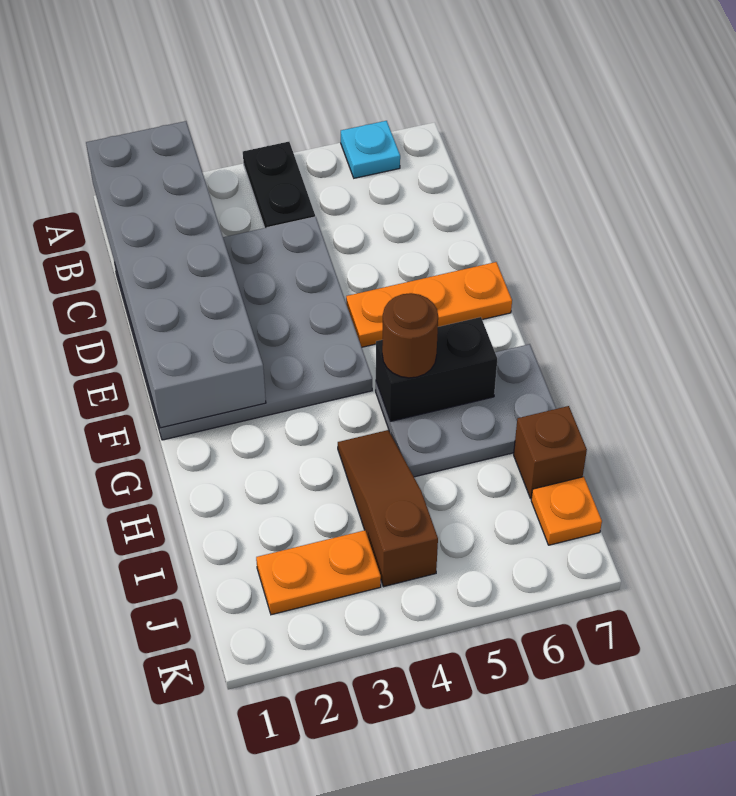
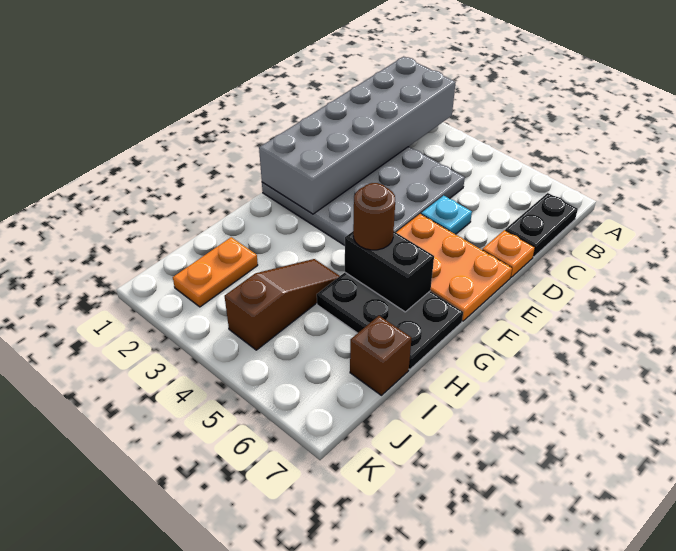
black 1x2 plate [243,142,315,228] -> black 1x2 plate moved to [505,193,578,257]
cyan 1x1 plate [341,121,400,178] -> cyan 1x1 plate moved to [421,196,472,234]
orange 1x3 plate [346,262,512,347] -> orange 2x3 plate [396,214,512,321]
grey 2x3 plate [376,344,556,477] -> black 2x3 plate [317,273,463,369]
orange 1x2 plate [256,530,381,615] -> orange 1x2 plate turned to [173,237,258,307]
orange 1x1 plate [531,477,602,545] -> orange 1x1 plate moved to [482,230,535,277]

